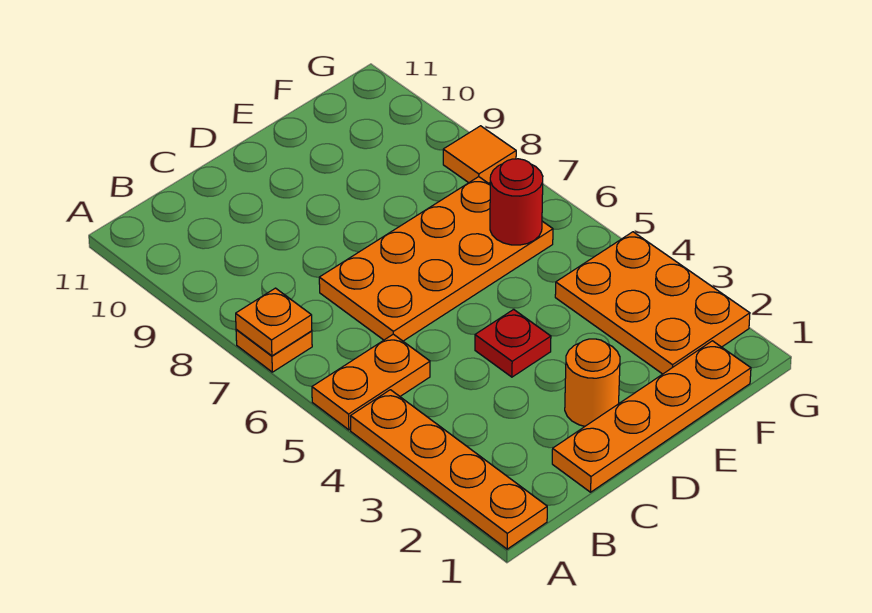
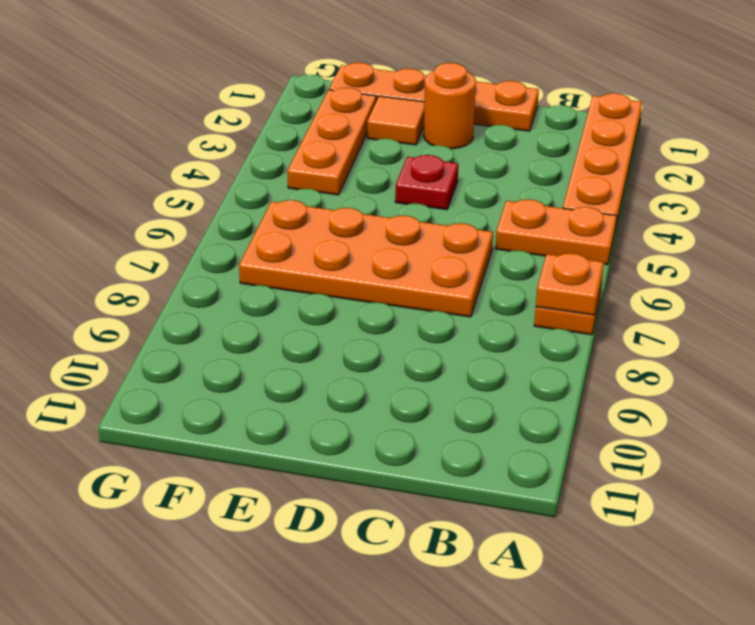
orange 2x3 plate [555,232,750,374] -> orange 1x3 plate [287,87,376,195]
red 1x1 round brick [490,159,543,245] -> none
orange 1x1 tile [443,126,516,183] -> orange 1x1 tile moved to [367,96,425,145]

